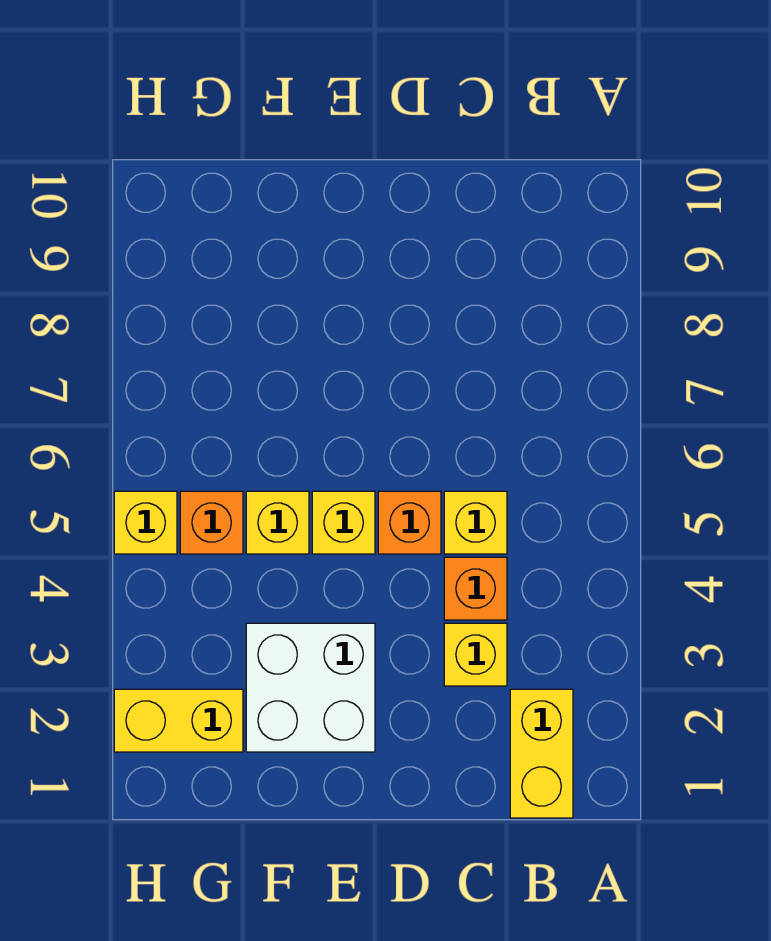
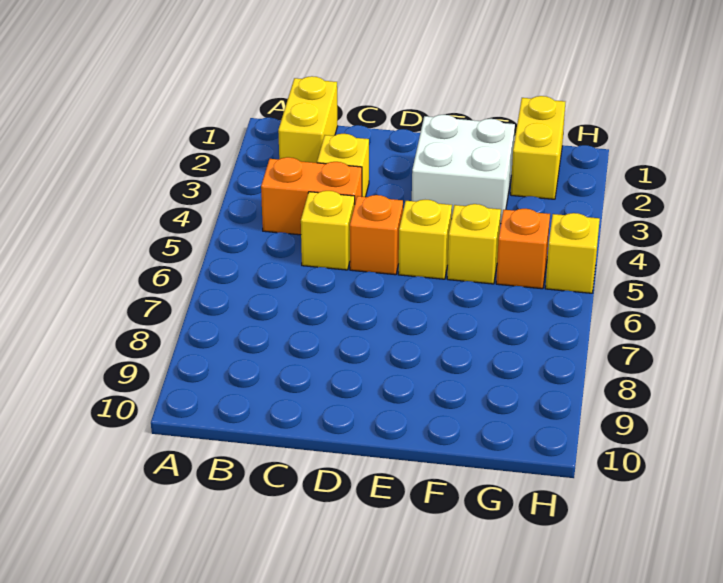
orange 1x1 brick [444,557,507,620] -> orange 1x2 brick [261,157,362,235]
yellow 1x2 brick [114,689,243,752] -> yellow 1x2 brick turned to [511,96,565,199]

